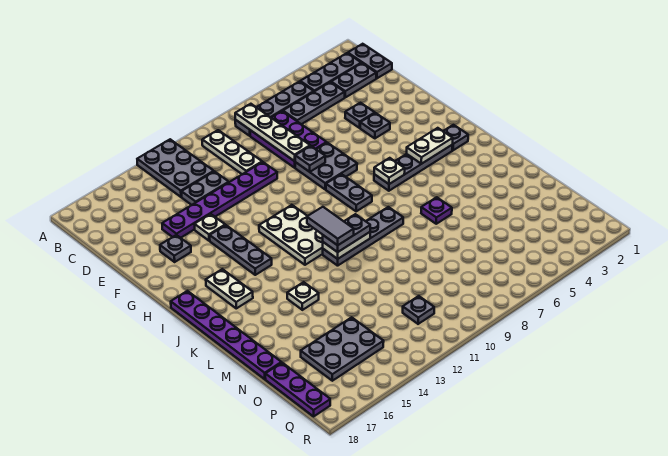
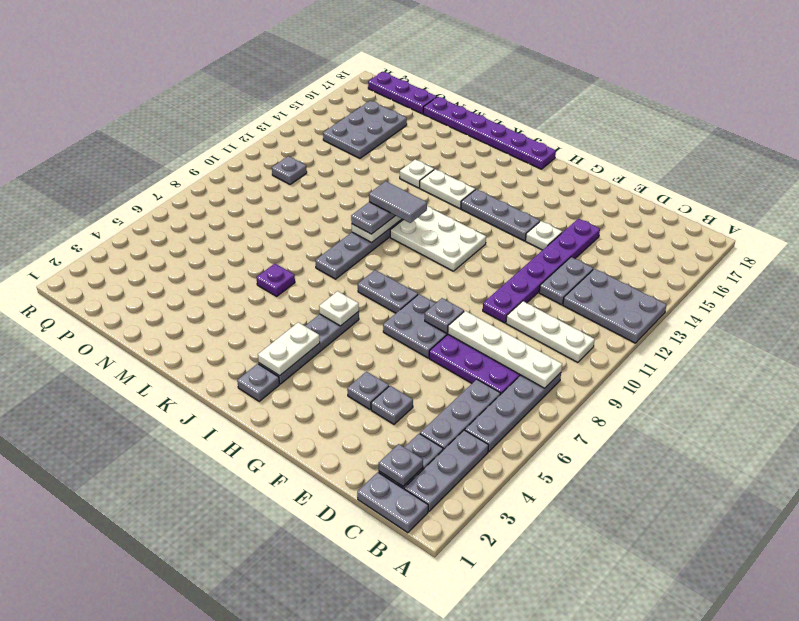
grey 1x1 plate [160,235,191,262] -> grey 1x1 plate moved to [379,444,423,486]
white 1x2 plate [206,269,253,308] -> white 1x2 plate moved to [420,169,475,208]

